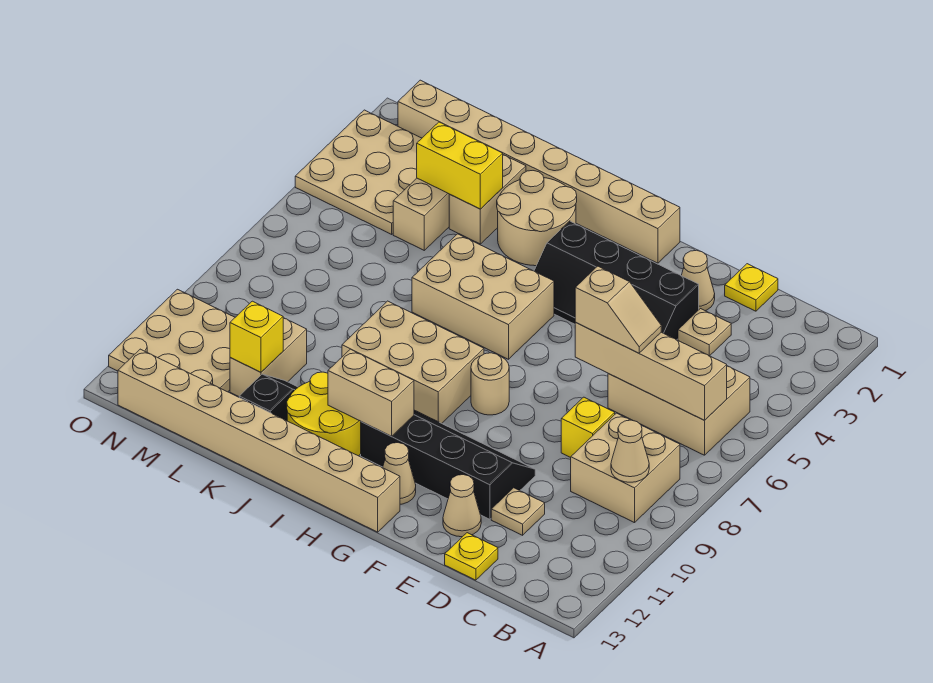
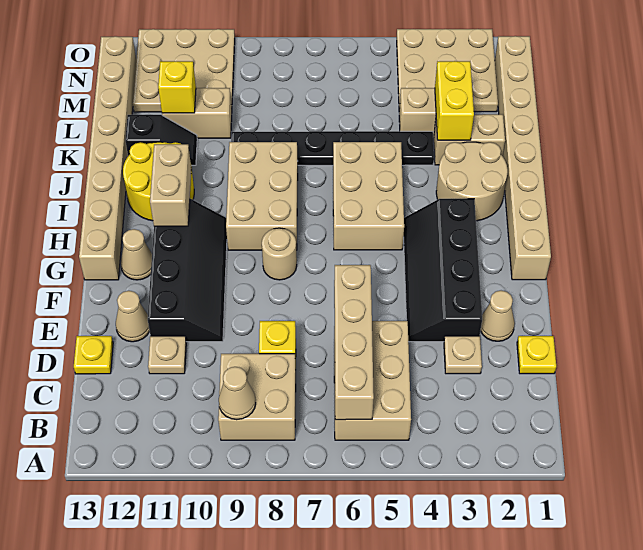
tan 1x2 slope [575,266,661,353] -> none
none -> black 1x6 plate [231,131,434,165]

